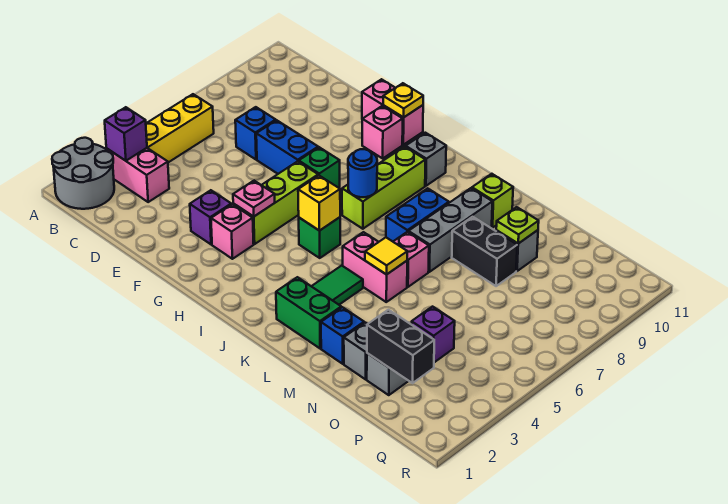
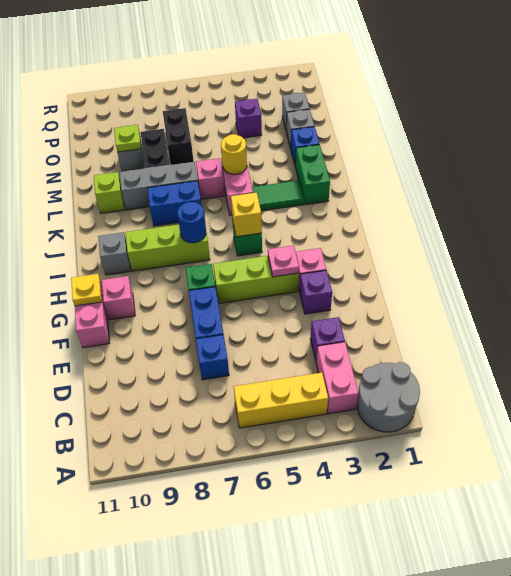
purple 1x1 brick [105,107,147,161] -> purple 1x1 brick moved to [310,317,345,361]
yellow 1x1 tile [365,237,407,275] -> yellow 1x1 round brick [221,134,247,174]
black 1x2 brick [367,310,434,383] -> black 1x2 brick moved to [163,108,194,165]

